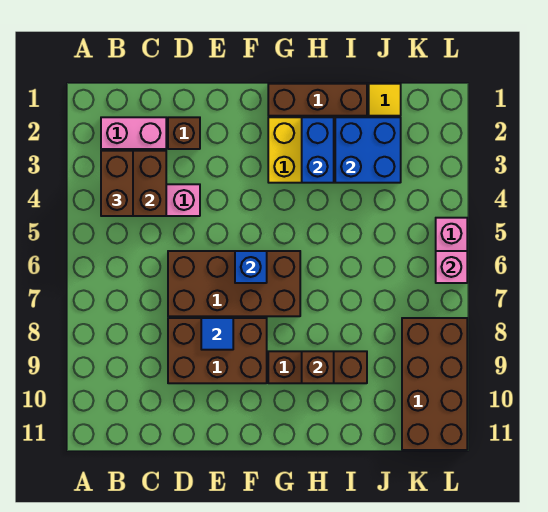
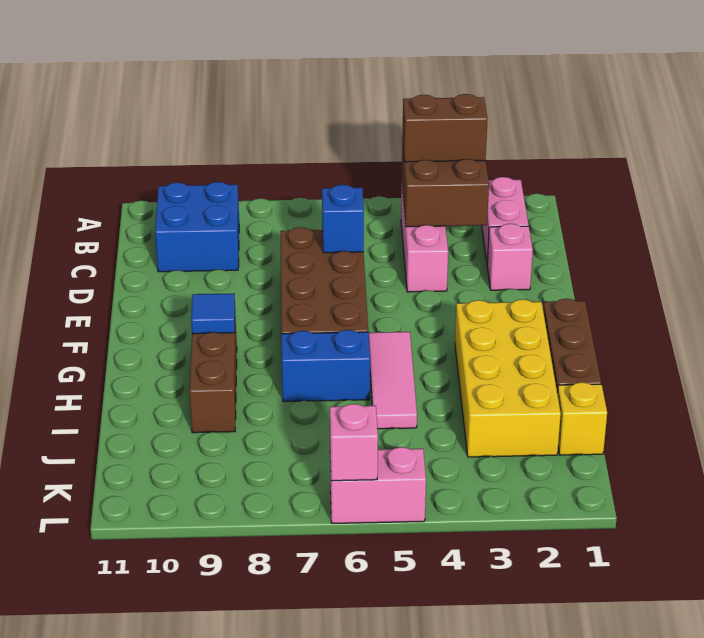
brown 1x1 brick [168,117,200,149] -> pink 1x1 brick [487,224,533,290]
brown 2x3 brick [168,318,267,383] -> none
blue 1x1 tile [201,318,233,350] -> blue 1x1 tile moved to [191,293,235,334]
blue 1x1 brick [235,251,267,283] -> blue 1x1 brick moved to [322,185,364,253]
none -> pink 1x3 tile [369,332,417,429]
blue 1x2 brick [302,117,334,183] -> blue 1x2 brick moved to [281,330,370,402]
brown 1x1 brick [302,351,334,383] -> none
blue 2x2 brick [335,117,401,183] -> blue 2x2 brick moved to [155,182,239,272]
yellow 1x1 tile [369,84,401,116] -> yellow 1x1 brick [557,382,607,455]
brown 2x4 brick [402,318,467,450] -> none

